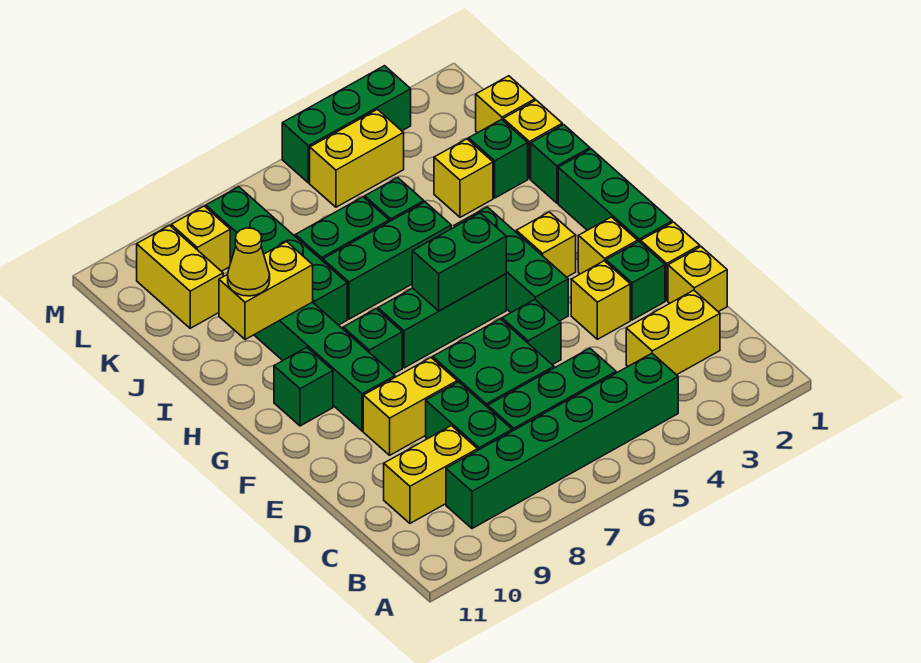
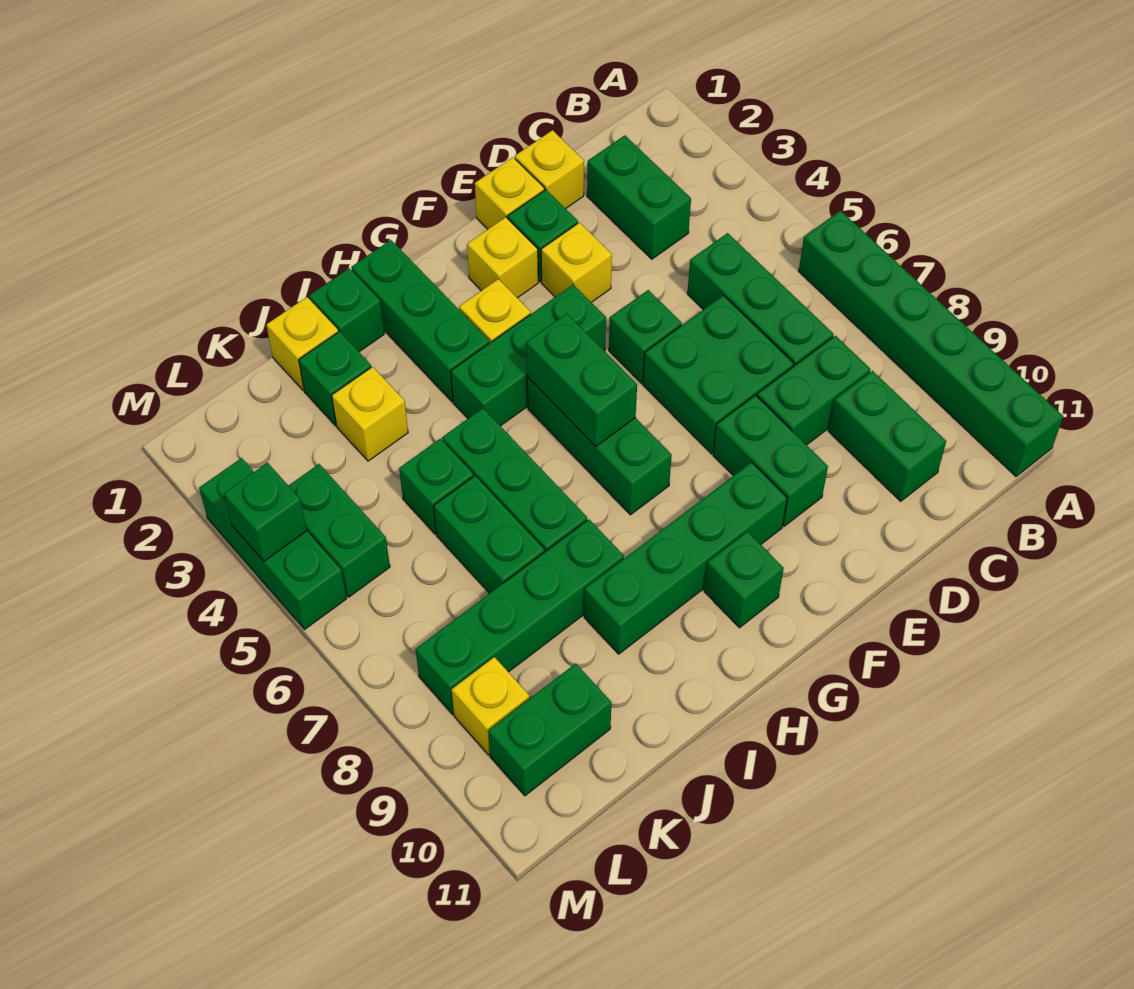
green 1x6 brick [446,353,678,529] -> green 1x6 brick moved to [799,210,1063,477]
yellow 1x2 brick [626,290,720,375] -> green 1x2 brick [587,135,691,259]
yellow 1x2 brick [384,426,478,523] -> green 1x2 brick [829,371,946,501]
yellow 1x2 brick [363,358,457,455] -> green 1x2 brick [713,395,828,526]
green 1x3 brick [558,149,672,243] -> green 1x3 brick turned to [351,240,489,401]
green 1x1 brick [343,309,402,374] -> green 1x1 brick moved to [224,463,307,561]
yellow 1x2 brick [219,242,313,340] -> none
yellow 1x1 cone [228,228,270,296] -> none
yellow 1x1 brick [476,76,535,133] -> none
yellow 1x2 brick [137,226,223,328] -> green 1x2 brick [488,663,612,796]
yellow 1x2 brick [310,109,404,207] -> green 1x2 brick [288,464,390,597]

